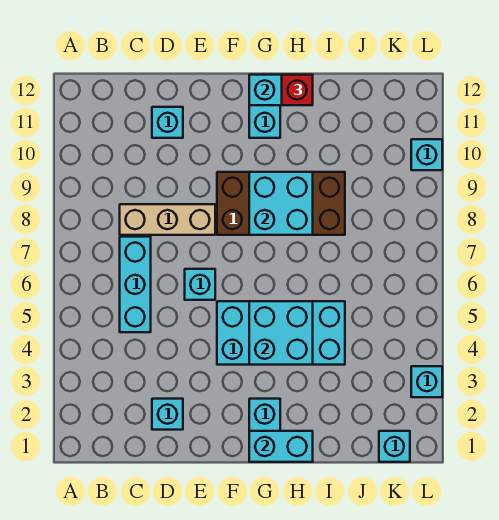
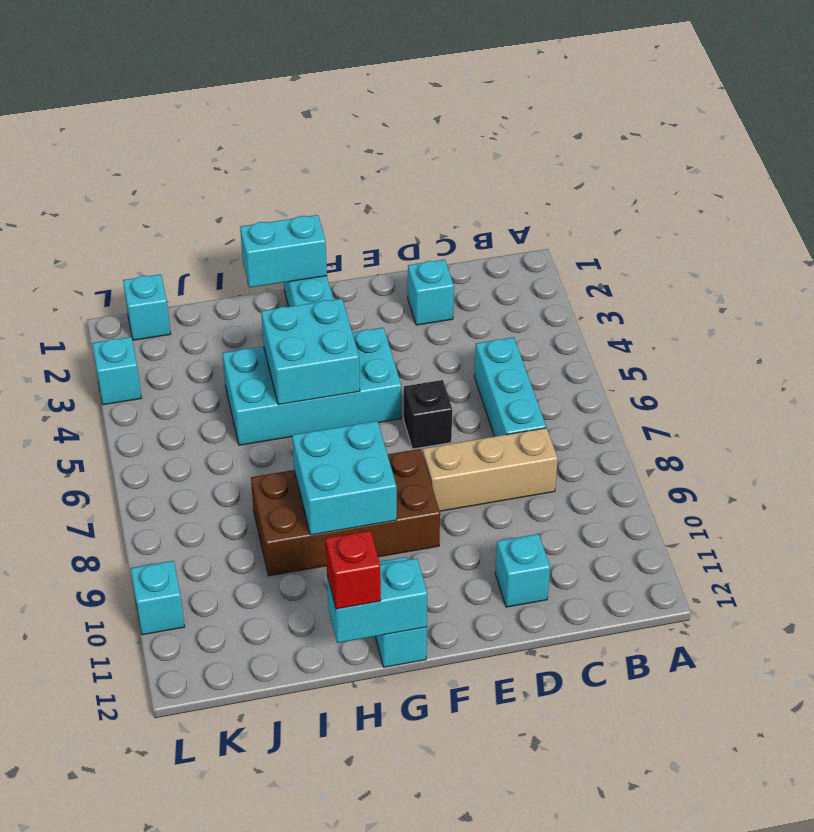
cyan 1x1 brick [185,269,215,300] -> black 1x1 brick [404,380,452,449]

